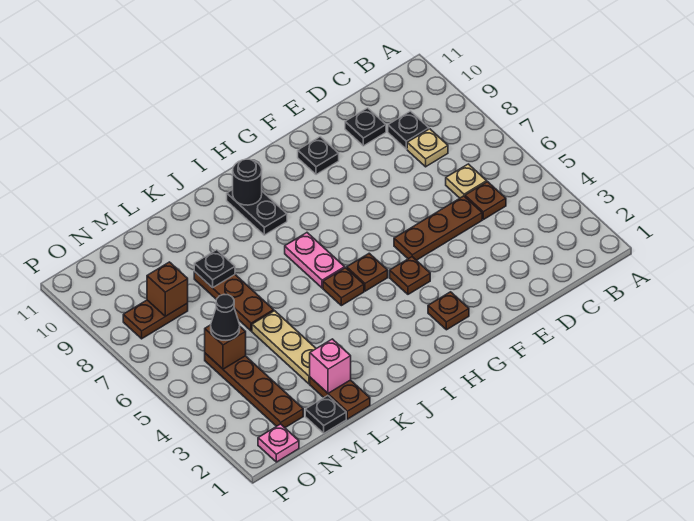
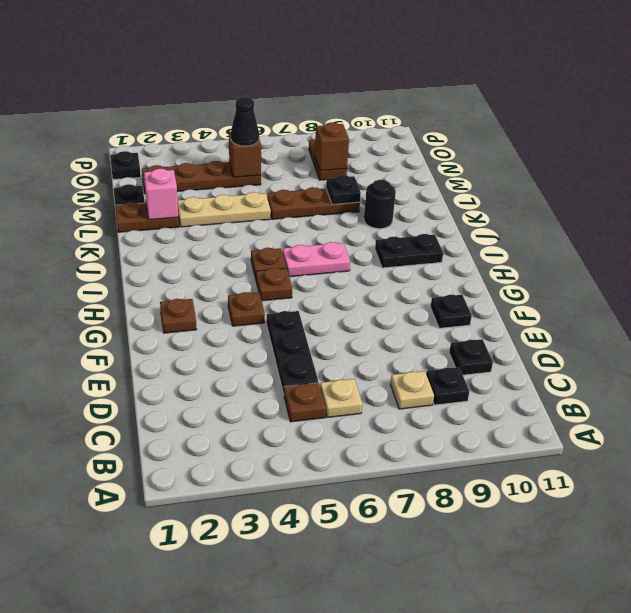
brown 1x3 plate [394,196,482,260] -> black 1x3 plate [266,311,318,394]
black 1x1 round brick [233,159,262,205] -> black 1x1 round brick moved to [364,180,396,229]
pink 1x1 plate [258,424,299,462] -> black 1x1 plate [110,151,141,180]

